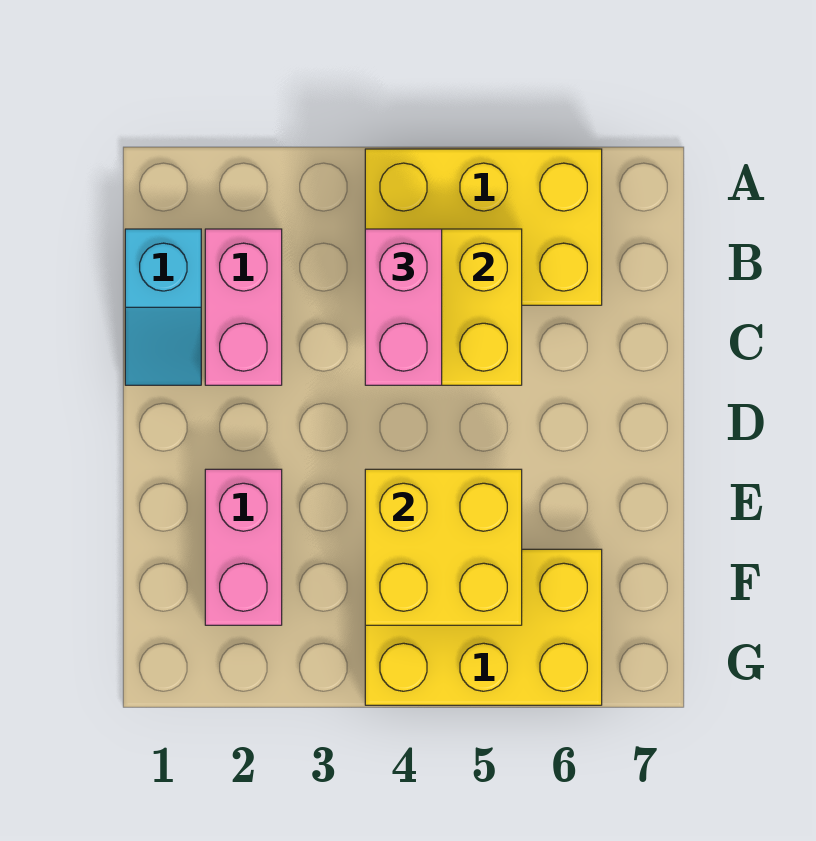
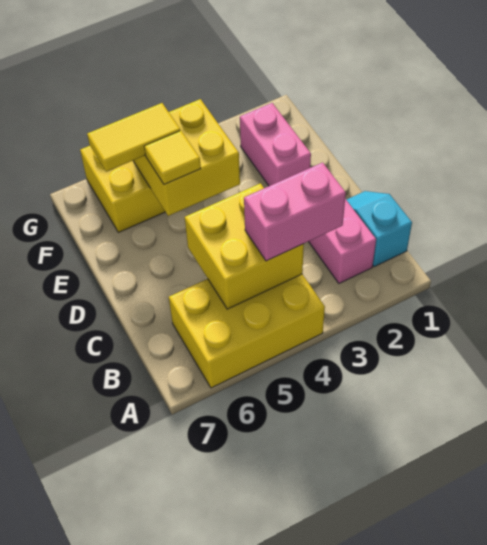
pink 1x2 brick [365,229,442,385] -> pink 1x2 brick turned to [244,162,346,261]
none -> yellow 1x1 tile [144,131,201,185]
none -> yellow 1x2 tile [87,103,180,172]

